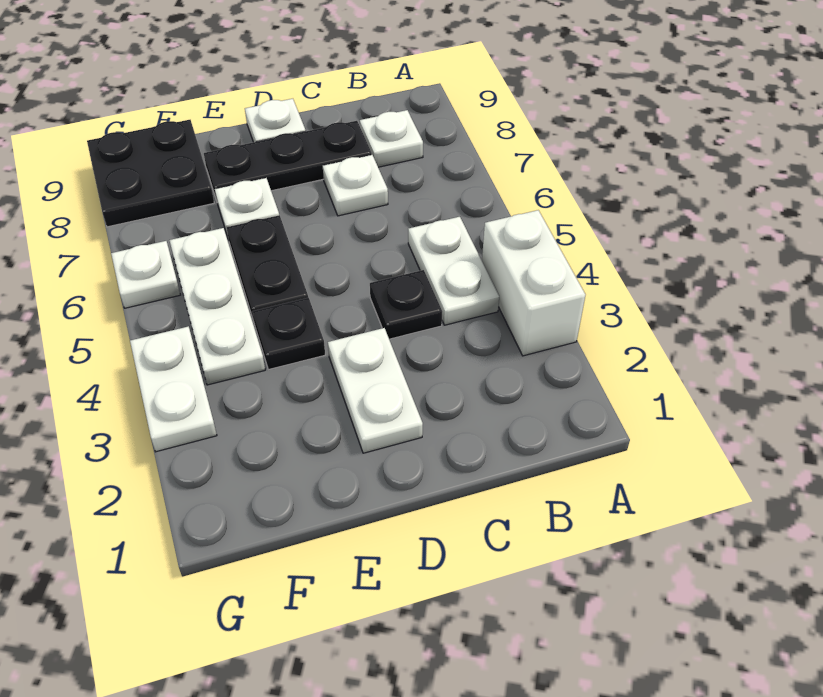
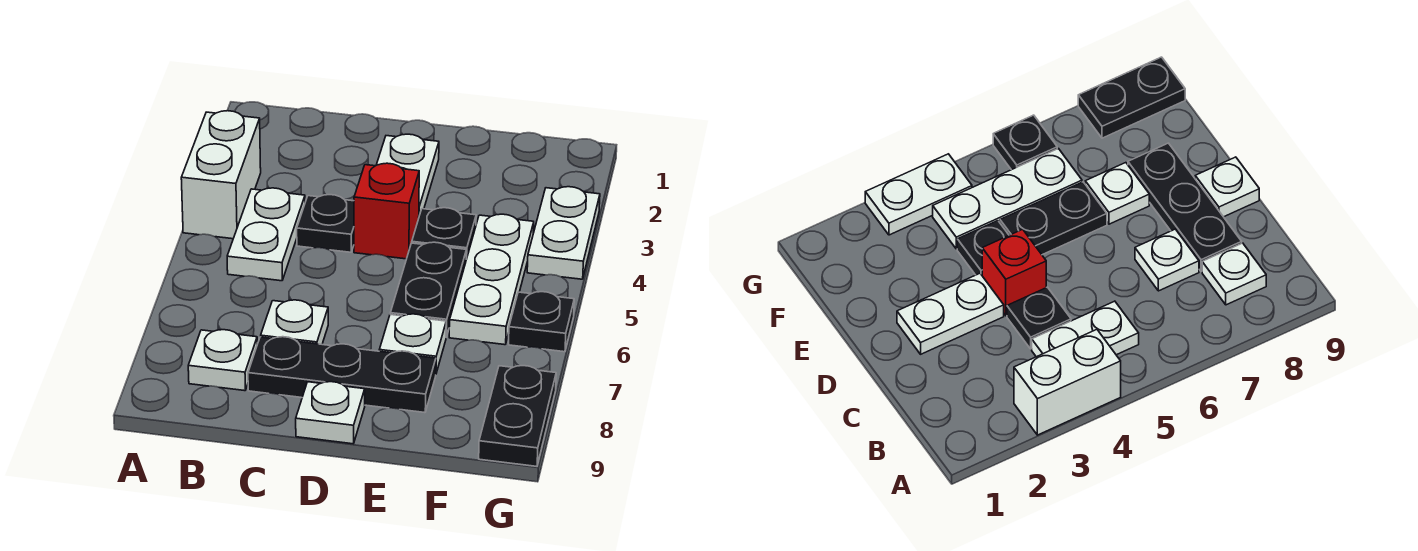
none -> red 1x1 brick [354,163,419,259]
black 2x2 plate [87,120,214,227] -> black 1x2 plate [479,366,556,466]
white 1x1 plate [111,241,180,308] -> black 1x1 plate [509,292,574,352]

